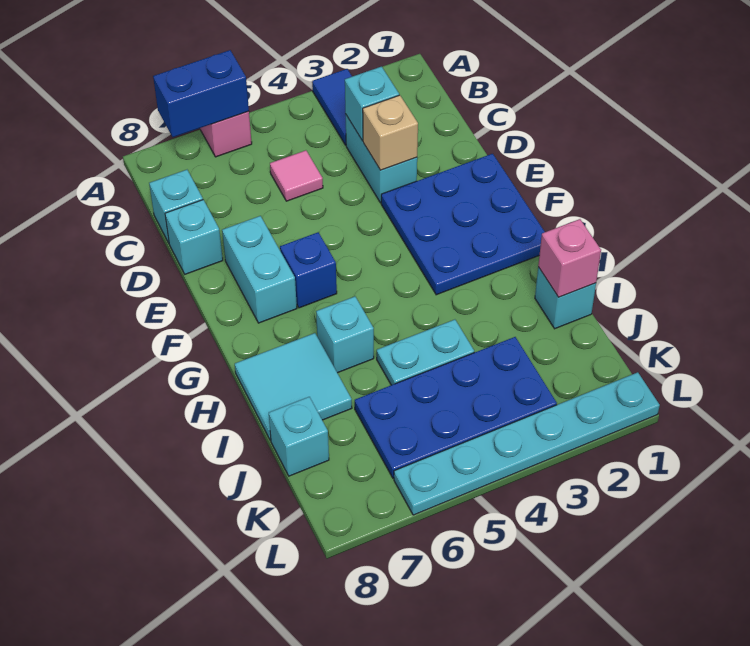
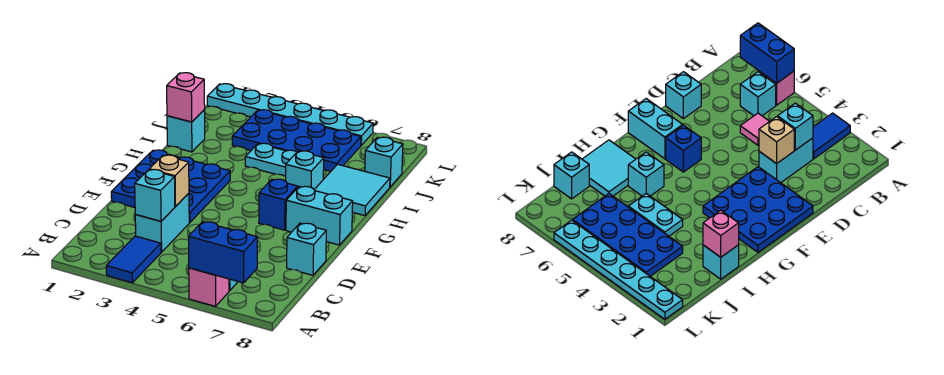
cyan 1x1 brick [149,170,203,243] -> cyan 1x1 brick moved to [740,72,776,116]
cyan 1x2 brick [222,216,297,323] -> cyan 1x2 brick turned to [286,186,353,245]

